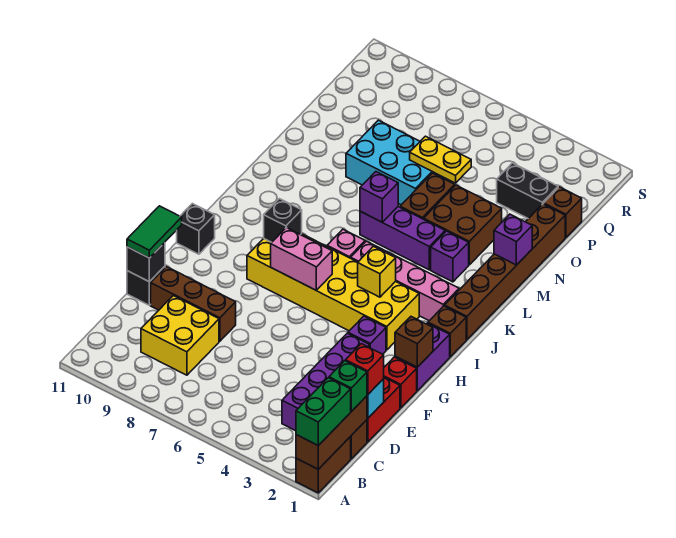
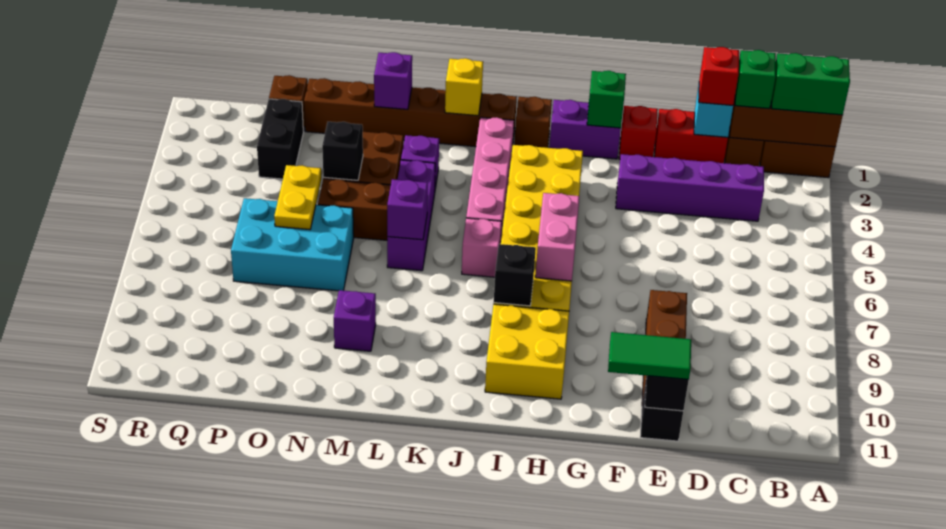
yellow 2x2 brick [141,296,219,375] -> yellow 2x2 brick moved to [485,304,569,399]
brown 1x1 brick [395,317,433,367] -> green 1x1 brick [587,71,626,128]
purple 1x1 brick [348,316,386,354] -> purple 1x1 brick moved to [334,290,376,351]
black 1x1 brick [177,204,215,254] -> black 1x1 brick moved to [322,122,363,180]
yellow 1x1 brick [358,246,396,297] -> yellow 1x1 brick moved to [445,58,483,116]
cyan 2x3 brick [346,120,447,205] -> cyan 2x3 brick turned to [231,198,354,291]

